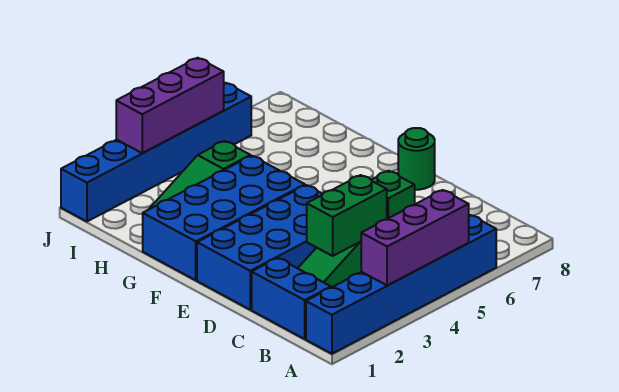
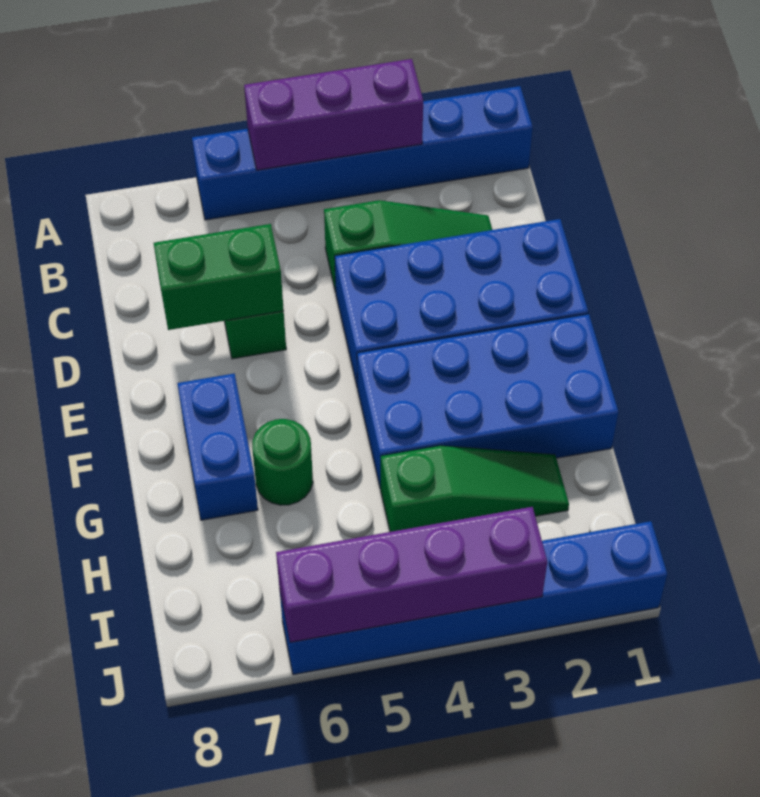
blue 1x2 brick [252,258,331,339] -> blue 1x2 brick moved to [177,374,258,520]
green 1x2 brick [307,175,387,256] -> green 1x2 brick moved to [154,224,284,330]
green 1x1 round brick [398,128,435,190] -> green 1x1 round brick moved to [252,419,313,505]
purple 1x3 brick [116,58,224,153] -> purple 1x4 brick [276,507,547,642]

